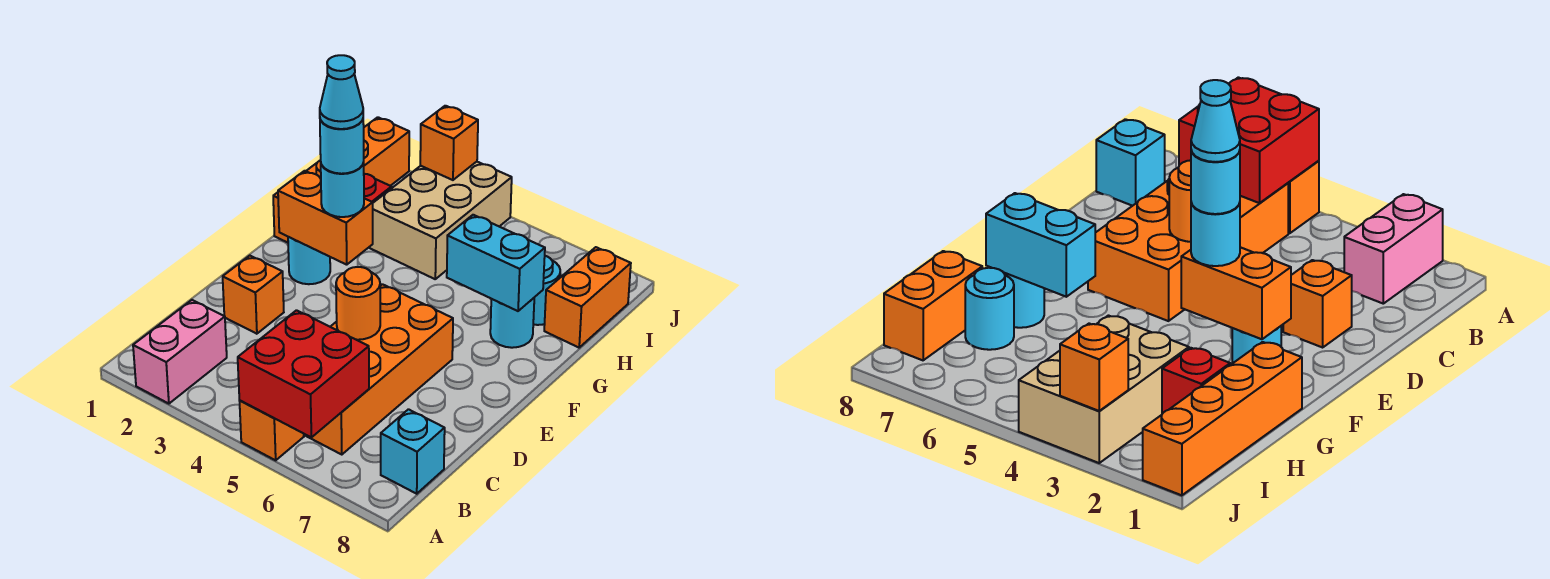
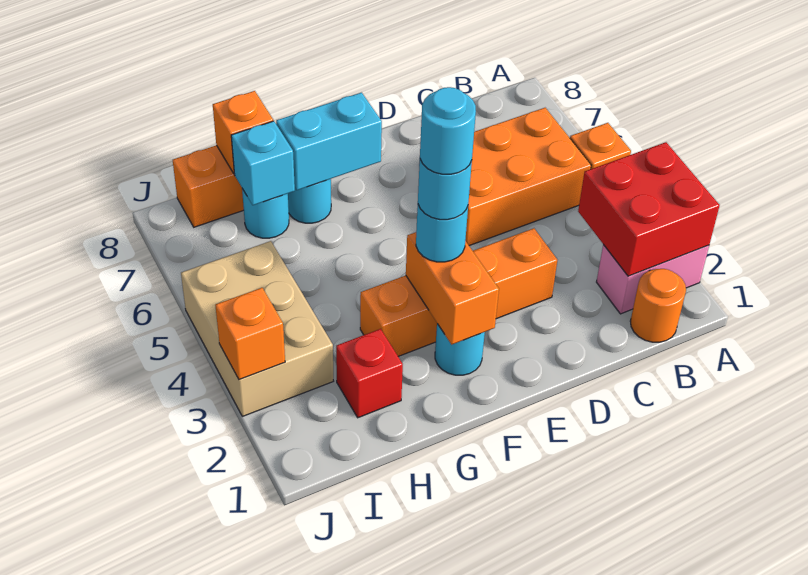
red 2x2 brick [238,310,369,437] -> red 2x2 brick moved to [578,142,720,276]
orange 2x4 brick [304,284,453,455] -> orange 2x3 brick [465,108,591,246]
cyan 1x1 brick [381,409,445,494] -> cyan 1x1 brick moved to [231,121,295,205]
orange 1x1 brick [223,256,284,334] -> orange 1x1 brick moved to [213,91,273,173]
orange 1x1 round brick [336,267,380,340] -> orange 1x1 round brick moved to [630,269,686,342]
cyan 1x1 cone [320,55,363,129] -> cyan 1x1 round brick [420,87,476,174]
orange 1x4 brick [273,117,409,243] -> orange 1x4 brick moved to [360,228,557,356]
cyan 1x2 brick [447,215,545,311] -> cyan 1x2 brick turned to [276,93,382,190]
tan 2x3 brick [369,162,512,279] -> tan 2x3 brick turned to [181,241,333,416]

